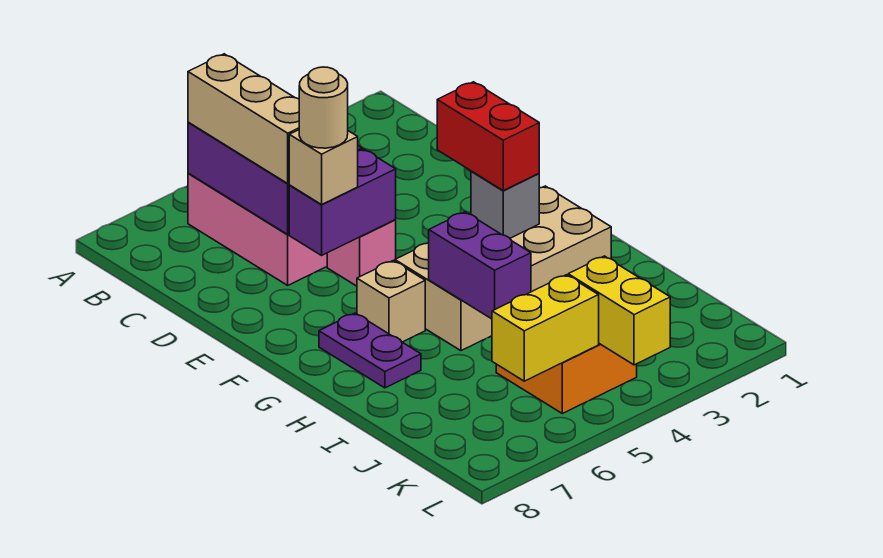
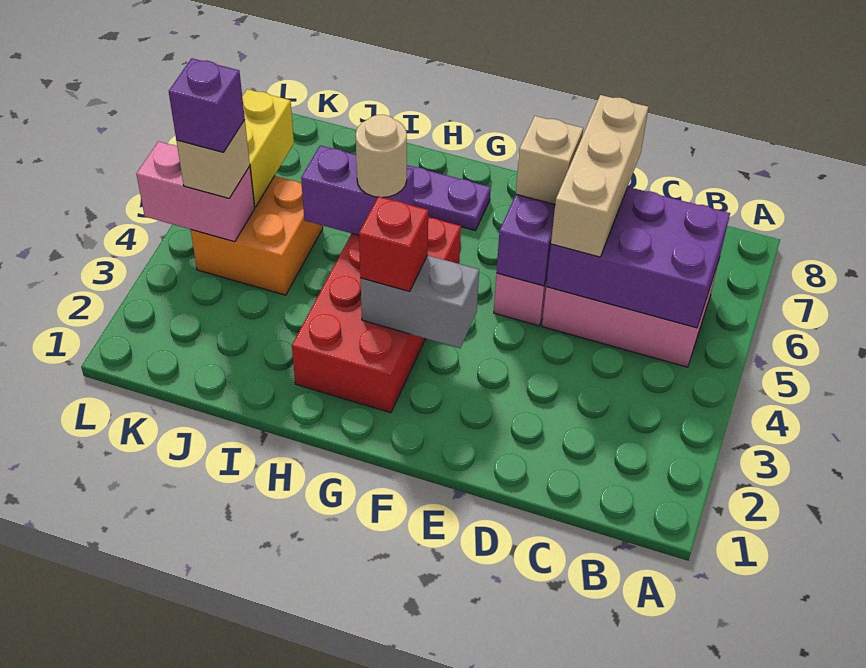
tan 1x3 brick [188,54,299,183] -> tan 1x3 brick turned to [551,95,648,257]
tan 1x1 round brick [299,67,348,148] -> tan 1x1 round brick moved to [356,115,407,197]
red 1x2 brick [437,82,539,190] -> red 1x1 brick [359,197,428,291]
tan 2x4 brick [395,186,611,351] -> red 2x4 brick [292,217,461,413]
grey 1x1 brick [471,171,539,238] -> grey 1x2 brick [360,255,479,348]
tan 1x1 brick [357,261,425,342] -> tan 1x1 brick moved to [177,120,250,198]
yellow 1x2 brick [568,256,670,365] -> pink 1x2 brick [136,141,255,242]
none -> purple 1x1 brick [169,58,245,152]

